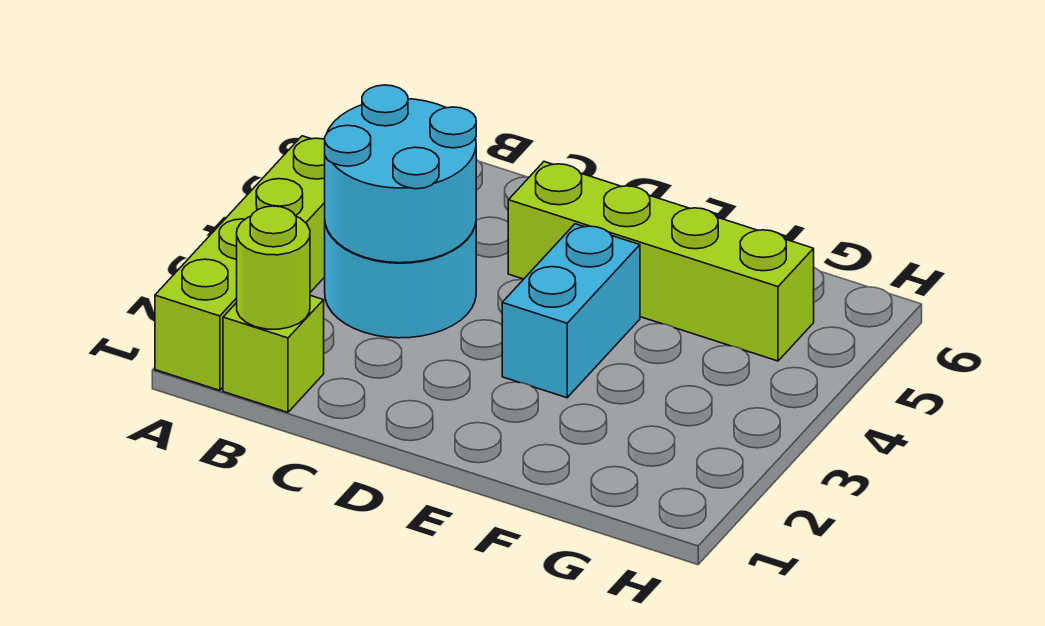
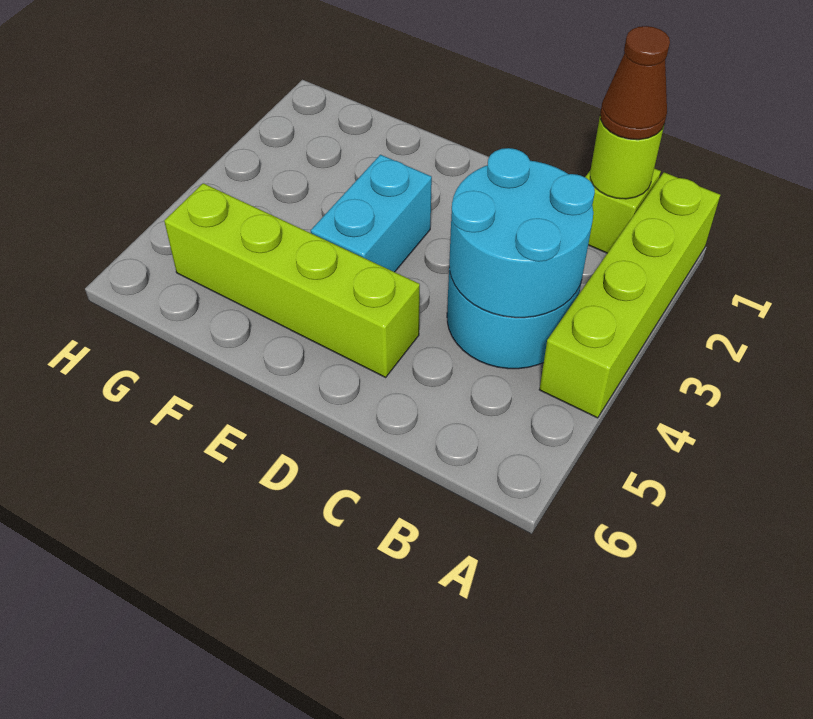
none -> brown 1x1 cone [600,26,670,140]

